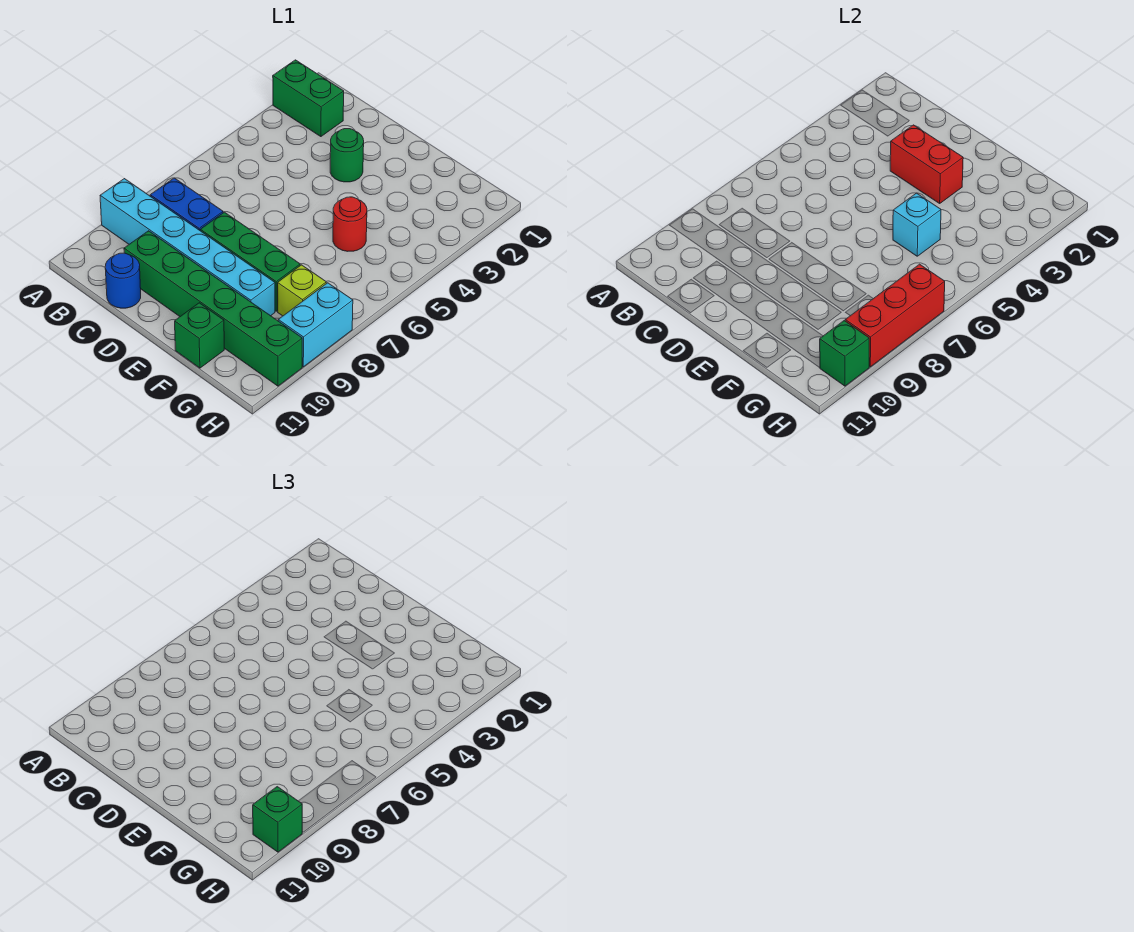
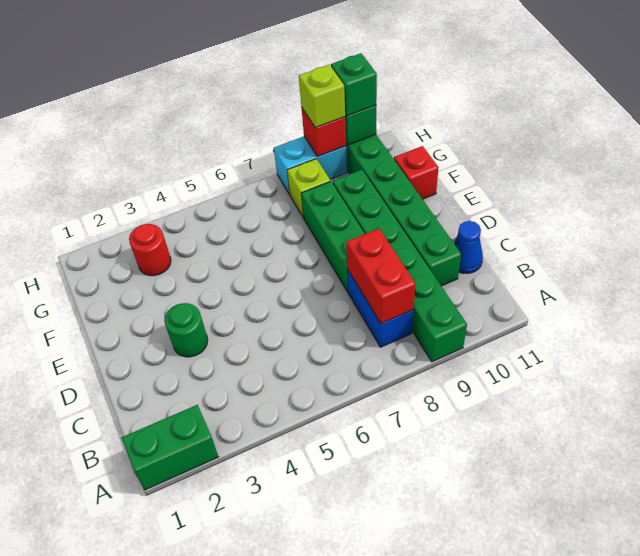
green 1x2 brick [273,60,344,137] -> green 1x2 brick turned to [122,405,218,490]
cyan 1x6 brick [100,179,275,316] -> green 1x6 brick [333,170,467,362]
blue 1x1 round brick [105,253,141,308] -> blue 1x1 cone [454,221,483,273]
red 1x2 brick [890,125,963,203] -> red 1x2 brick moved to [346,229,415,323]
red 1x1 round brick [333,197,367,251] -> red 1x1 round brick moved to [129,224,171,276]
cyan 1x1 brick [893,193,941,256] -> none
green 1x1 brick [175,303,224,368] -> red 1x1 brick [394,146,439,199]
red 1x3 brick [845,264,945,367] -> red 1x1 brick [301,107,346,156]
none -> lime 1x1 brick [299,65,345,128]

